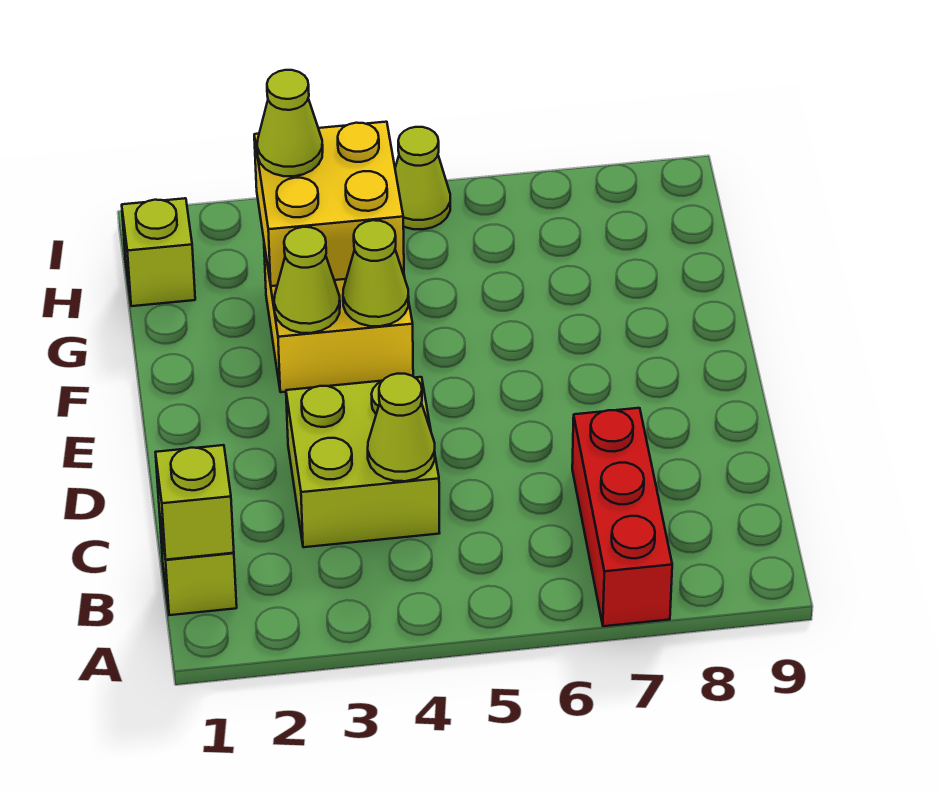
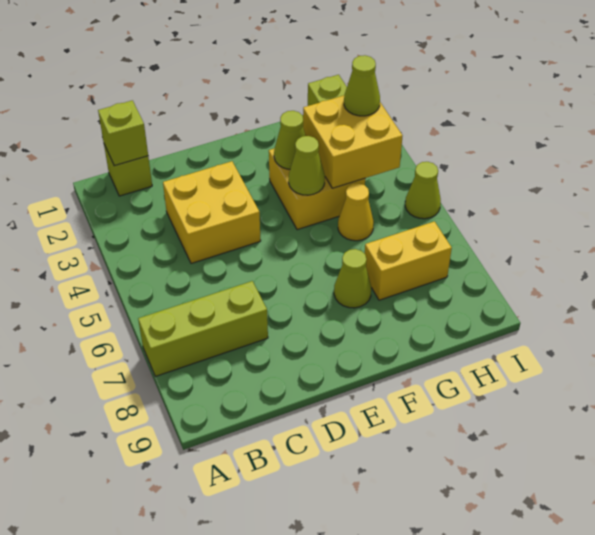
red 1x3 brick [572,408,672,626] -> lime 1x3 brick [138,281,268,376]
lime 2x2 brick [286,377,439,547] -> yellow 2x2 brick [163,161,261,263]
lime 1x1 cone [368,374,435,481] -> lime 1x1 cone moved to [334,249,371,308]
none -> yellow 1x1 cone [338,183,374,241]
none -> yellow 1x2 brick [365,221,452,300]

